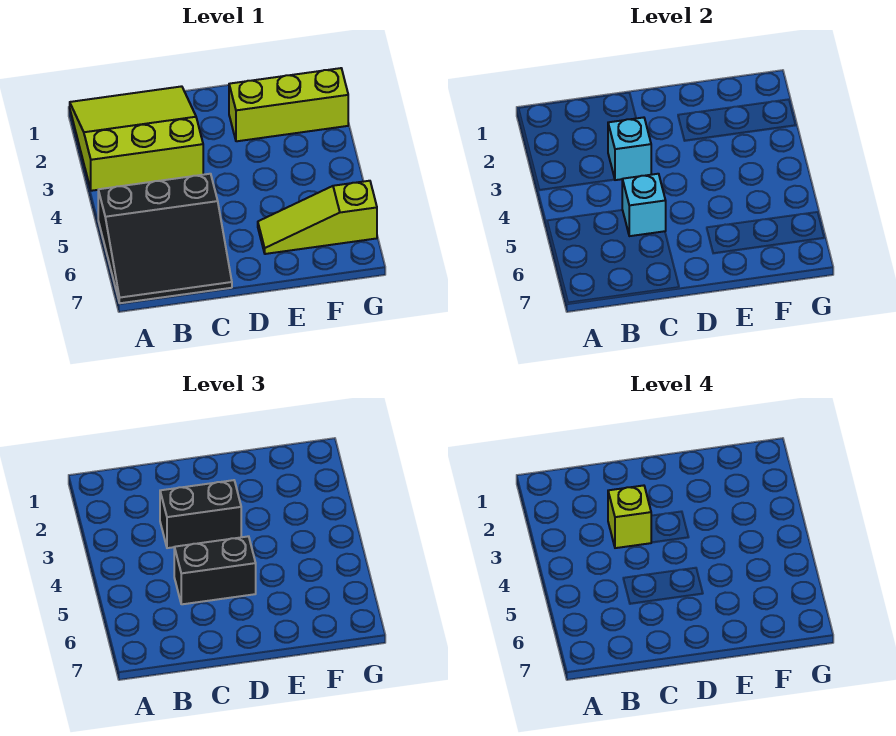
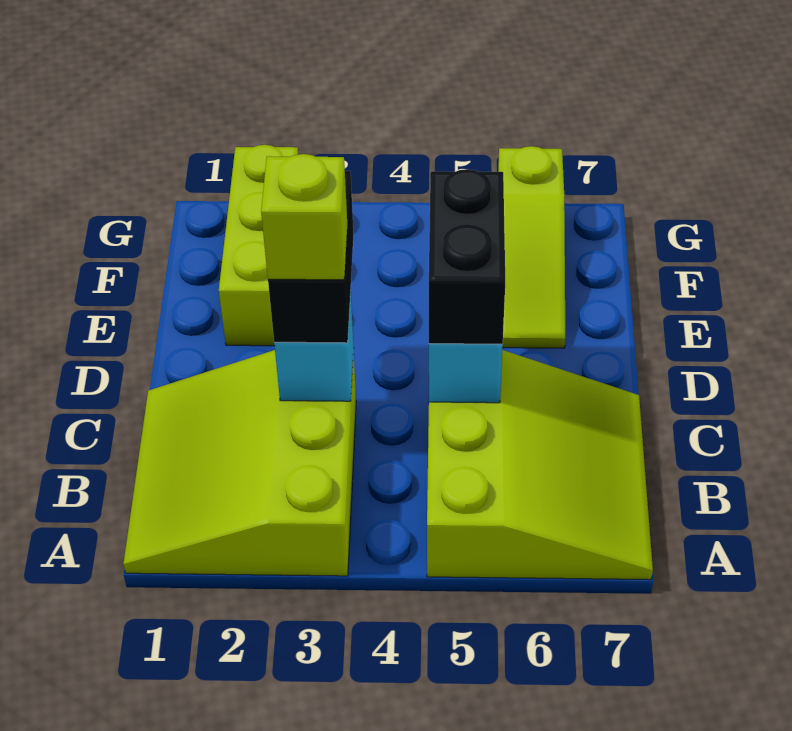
black 3x3 slope [98,174,232,303] -> lime 3x3 slope [427,350,653,580]

